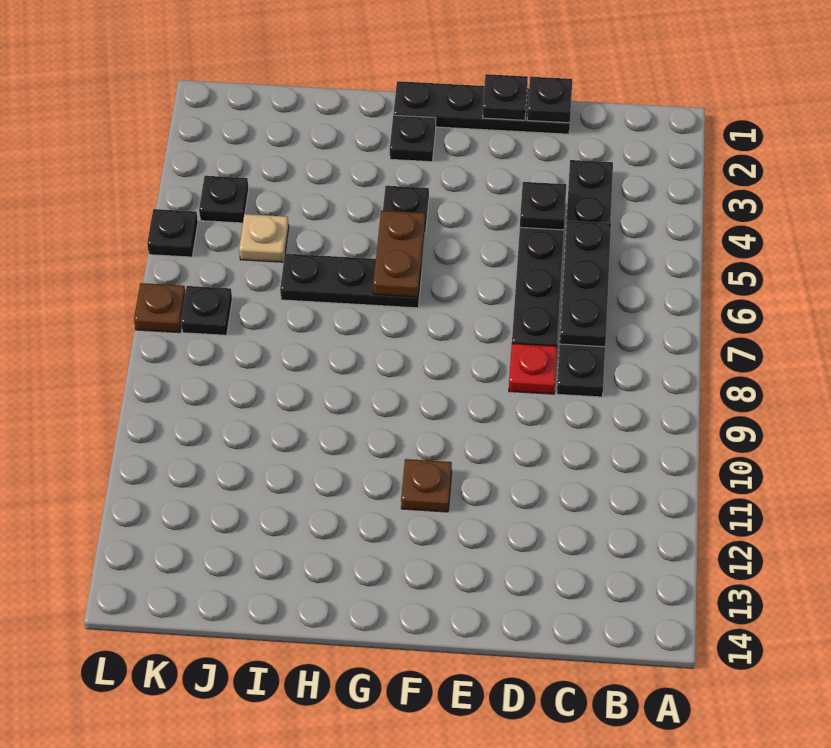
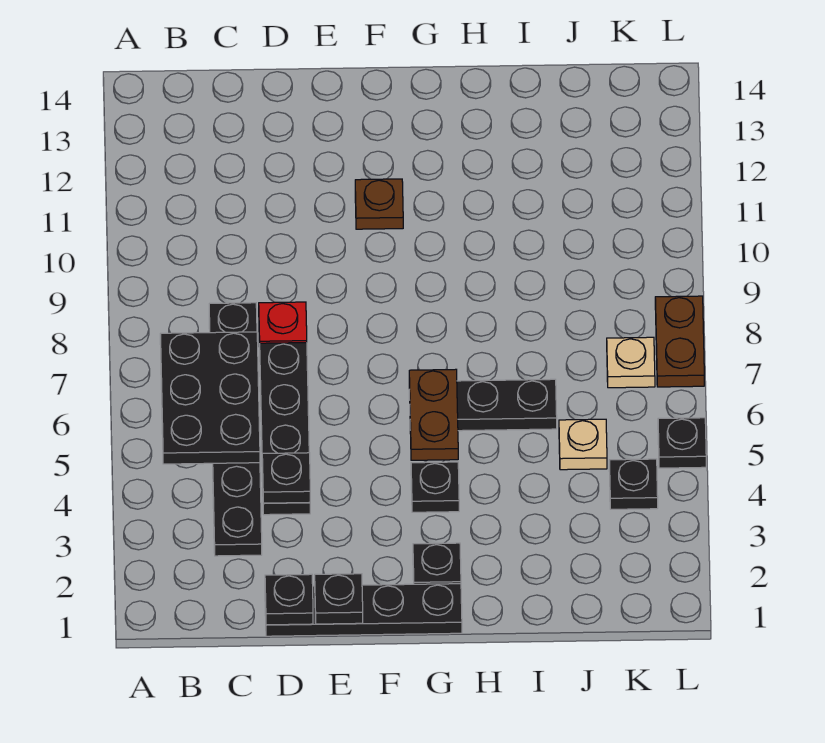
black 1x3 plate [560,221,611,347] -> black 2x3 plate [160,332,260,464]
black 1x1 plate [181,286,232,335] -> tan 1x1 plate [607,337,655,388]
brown 1x1 plate [134,283,186,333] -> brown 1x2 plate [655,296,704,387]

